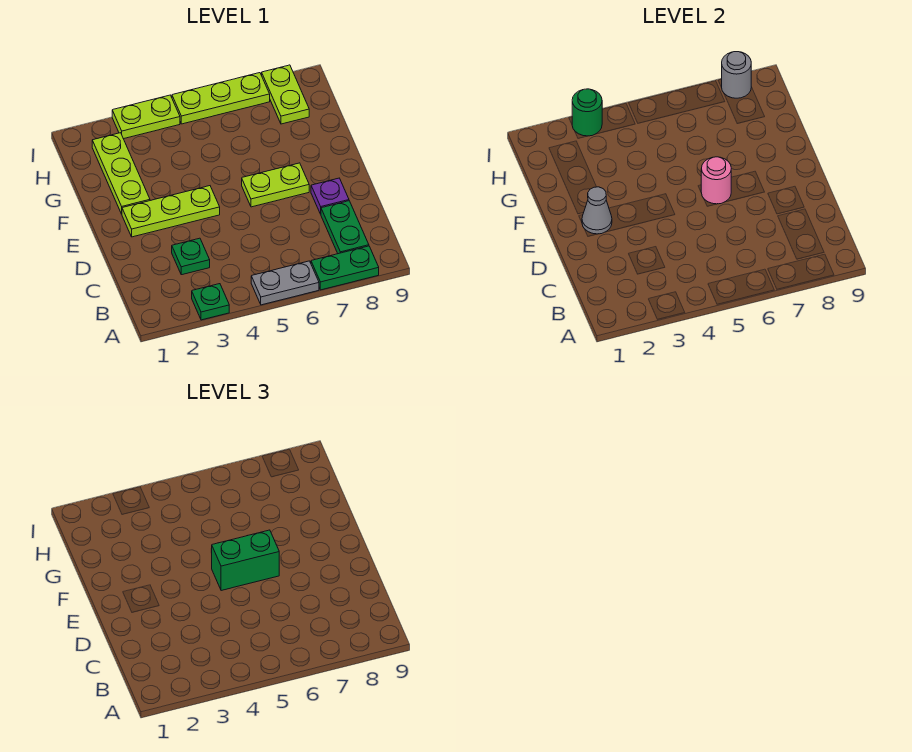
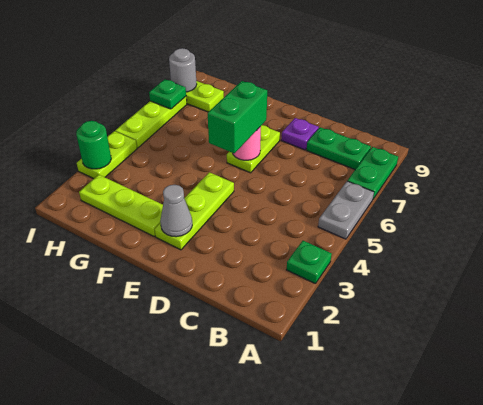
green 1x1 plate [172,238,210,275] -> green 1x1 plate moved to [149,79,186,109]

